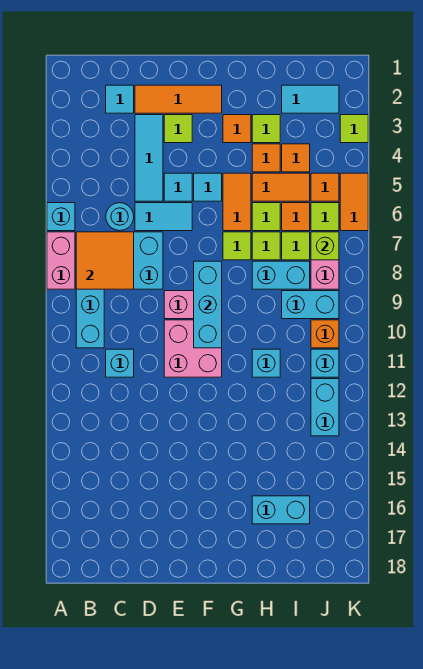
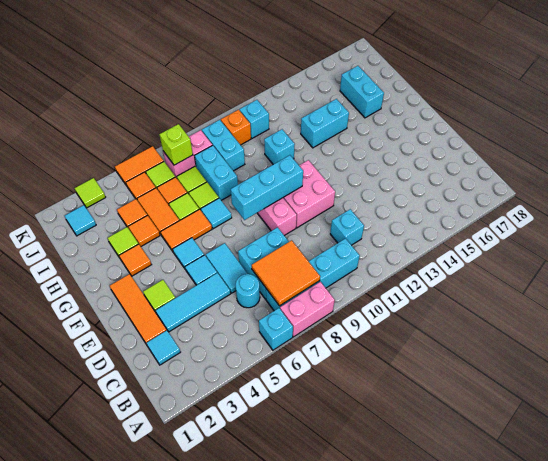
lime 1x1 tile [223,232,251,260] -> cyan 1x1 tile [201,198,232,229]
cyan 1x2 tile [282,85,339,113] -> cyan 1x1 tile [65,205,96,236]
cyan 1x2 brick [311,379,339,436] -> cyan 1x2 brick moved to [301,99,349,148]

